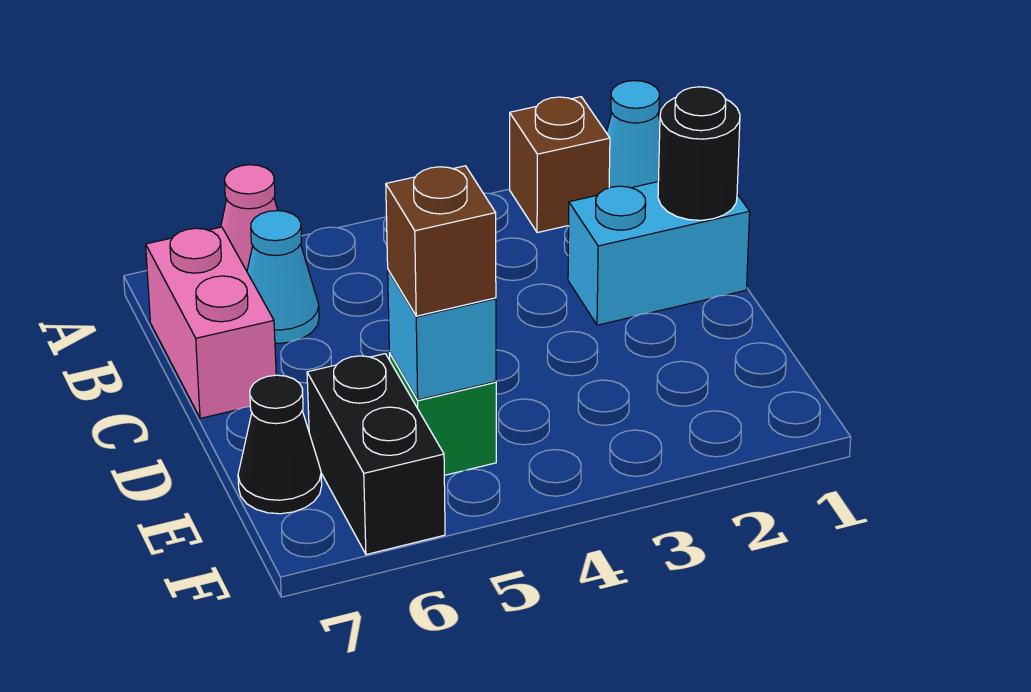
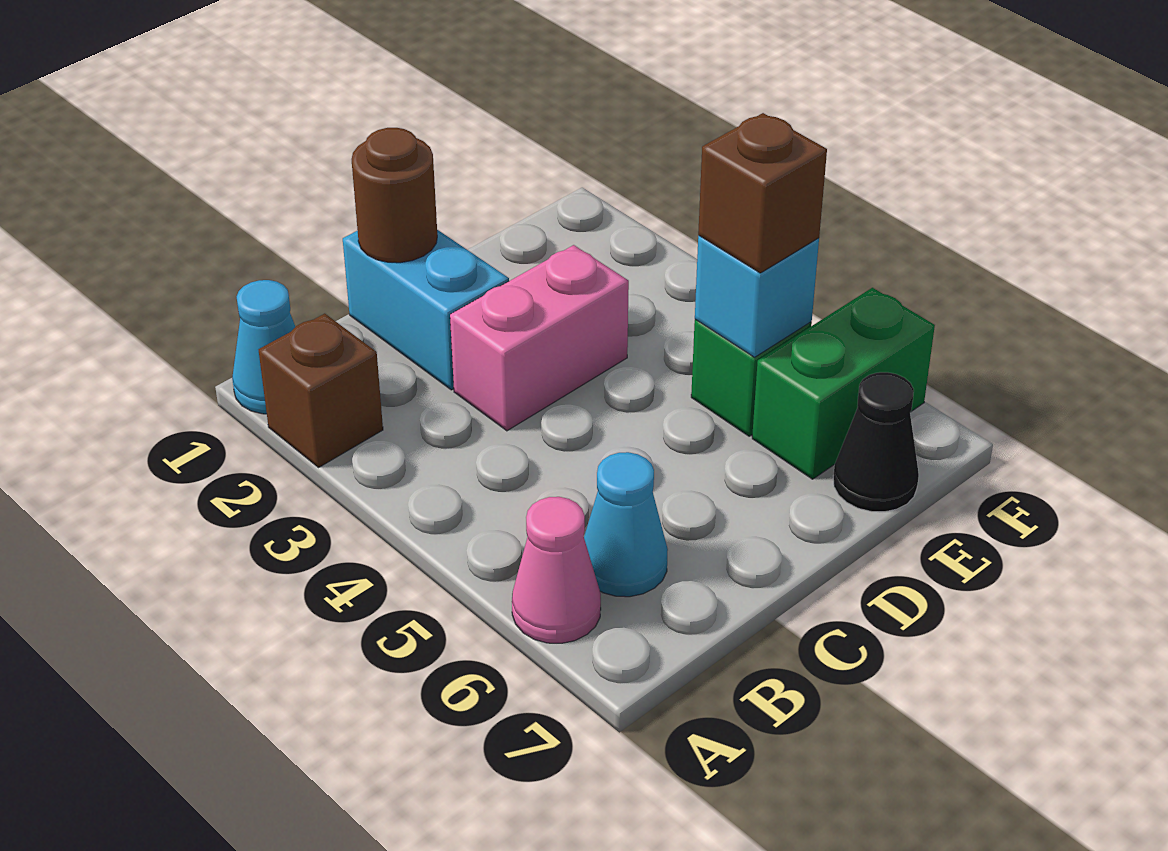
pink 1x2 brick [146,227,276,418] -> pink 1x2 brick moved to [450,245,629,431]
black 1x1 round brick [658,87,740,220] -> brown 1x1 round brick [352,128,437,263]
black 1x2 brick [307,354,445,555] -> green 1x2 brick [752,288,935,479]

